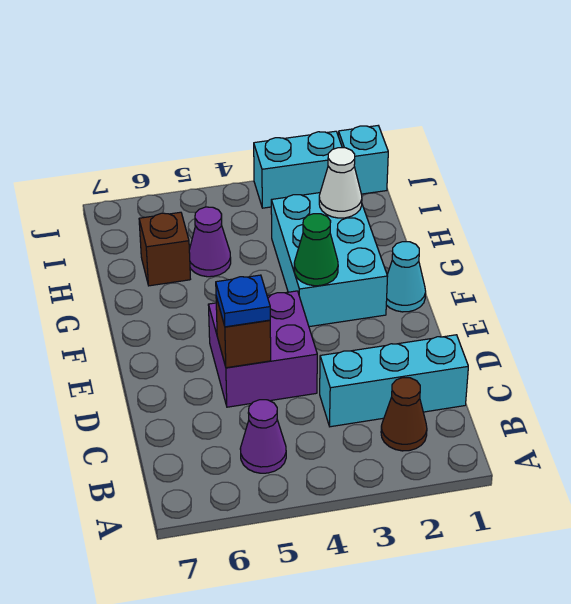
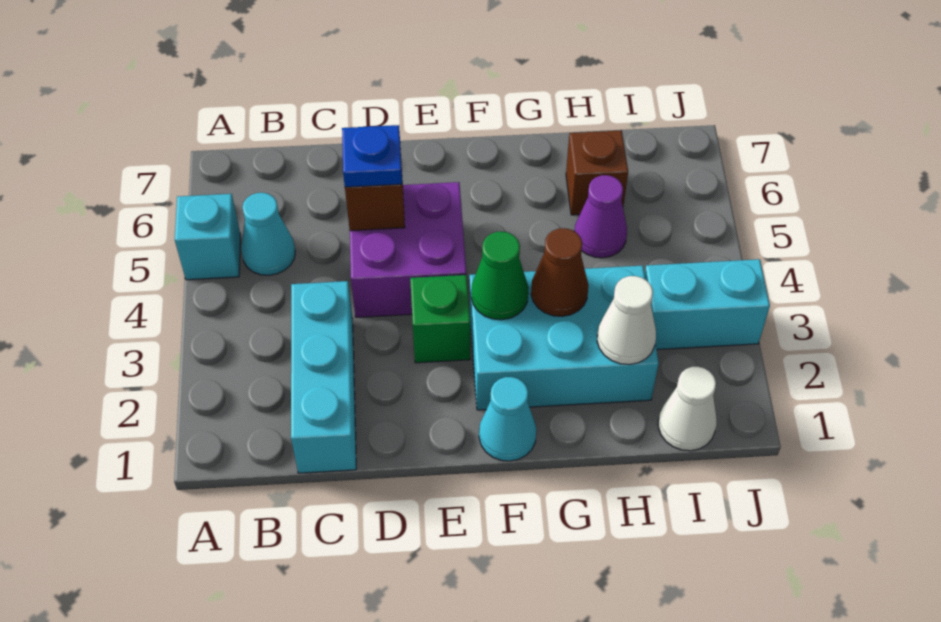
brown 1x1 cone [381,378,427,451] -> brown 1x1 cone moved to [531,228,588,316]
purple 1x1 cone [240,400,286,473] -> cyan 1x1 cone [241,193,295,275]
none -> green 1x1 brick [410,275,470,363]
none -> white 1x1 cone [658,367,717,451]
cyan 1x1 brick [338,126,388,194] -> cyan 1x1 brick moved to [175,194,240,280]
cyan 1x2 brick [254,131,342,208] -> cyan 1x2 brick turned to [645,259,770,349]

